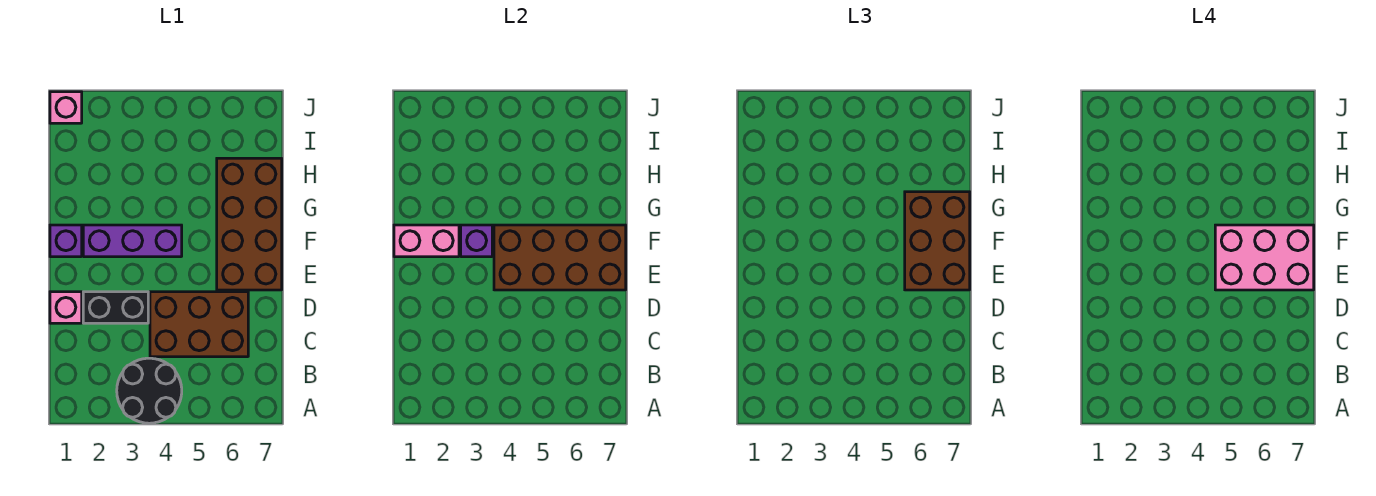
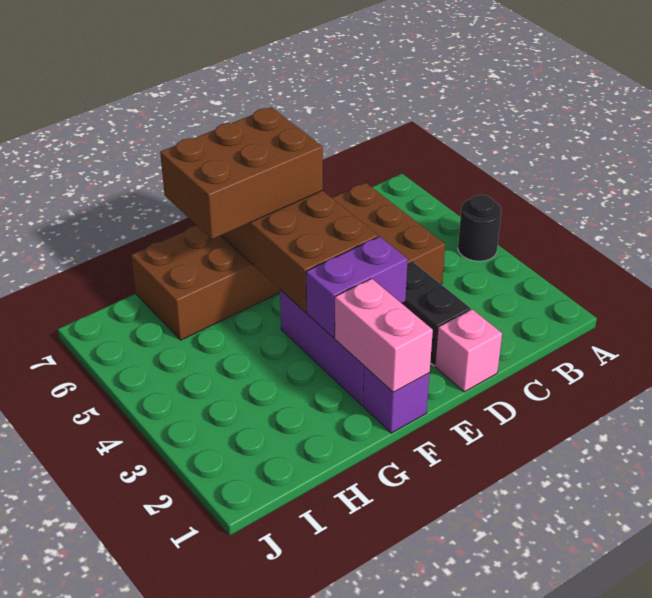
black 2x2 round brick [117,358,182,423] -> black 1x1 round brick [458,195,501,261]
pink 2x3 brick [1215,225,1314,290] -> none
purple 1x1 brick [461,225,492,257] -> purple 1x2 brick [306,237,408,338]
pink 1x1 brick [50,92,82,123] -> none

